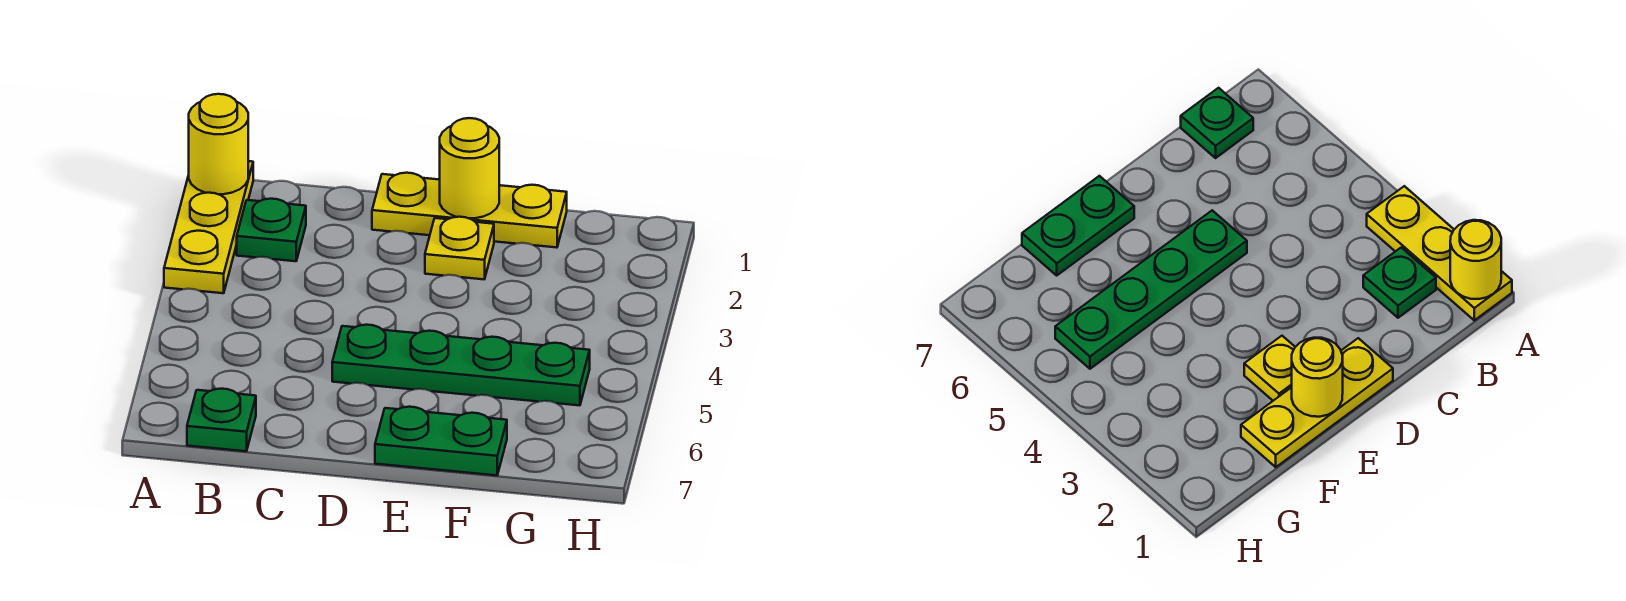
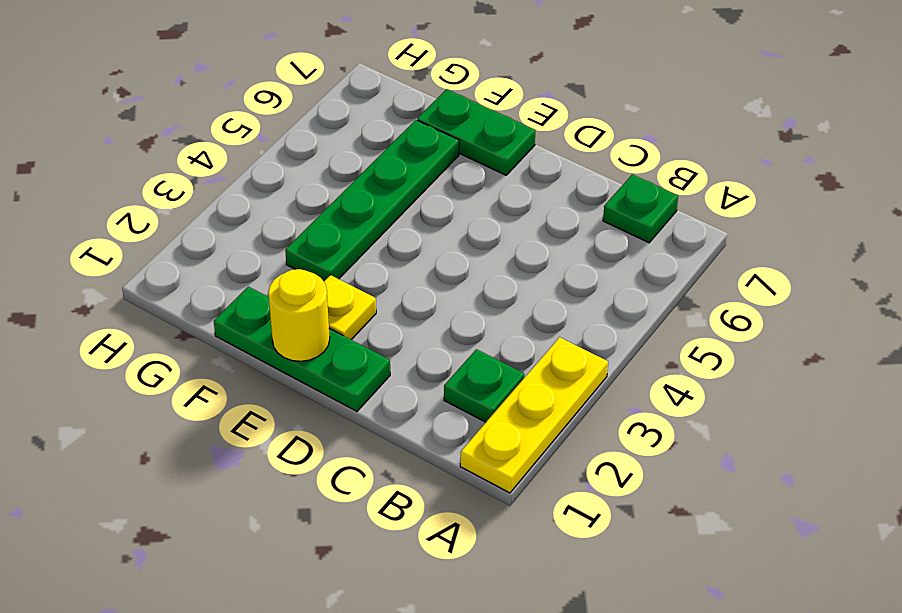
yellow 1x1 round brick [189,94,248,194] -> none
yellow 1x3 plate [372,173,567,248] -> green 1x3 plate [214,286,390,411]
green 1x4 plate [332,325,590,406] -> green 1x4 plate turned to [285,120,459,281]

